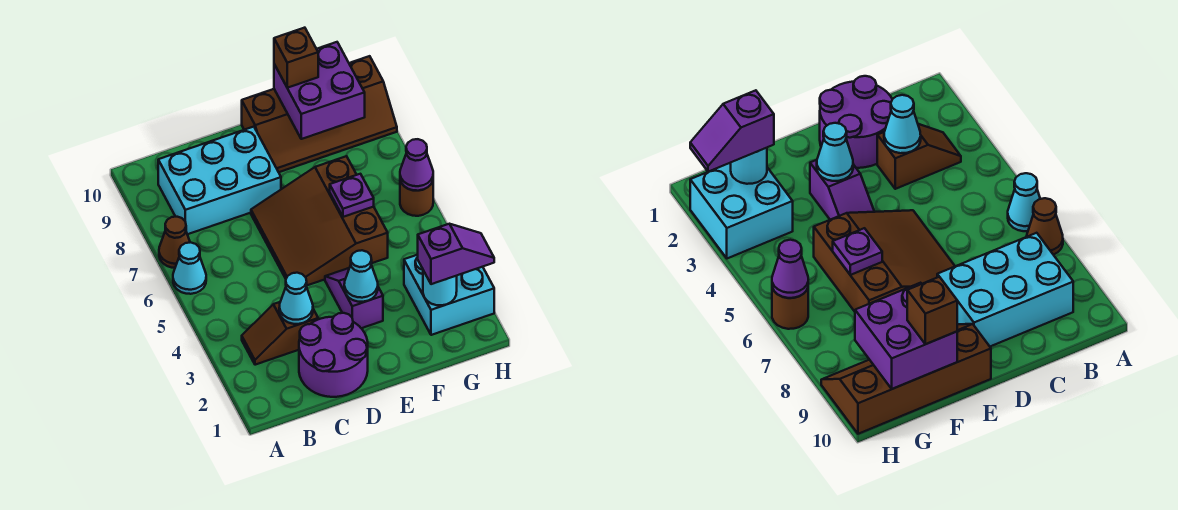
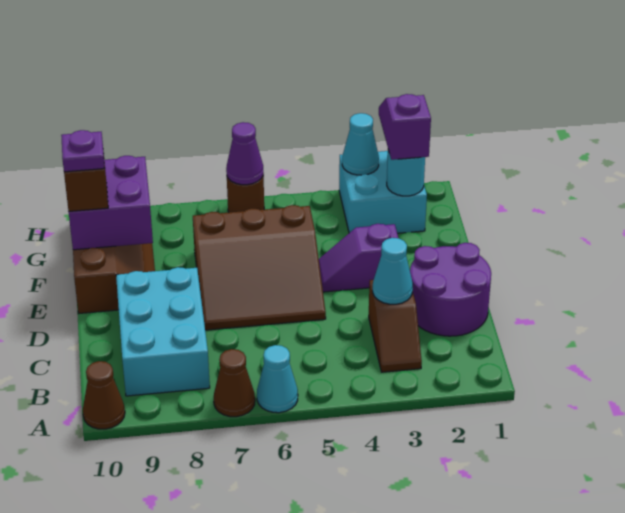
none -> brown 1x1 cone [83,361,125,429]
cyan 1x1 cone [344,250,378,302] -> cyan 1x1 cone moved to [342,113,379,175]
purple 1x1 plate [330,174,374,217] -> purple 1x1 plate moved to [61,130,105,172]

